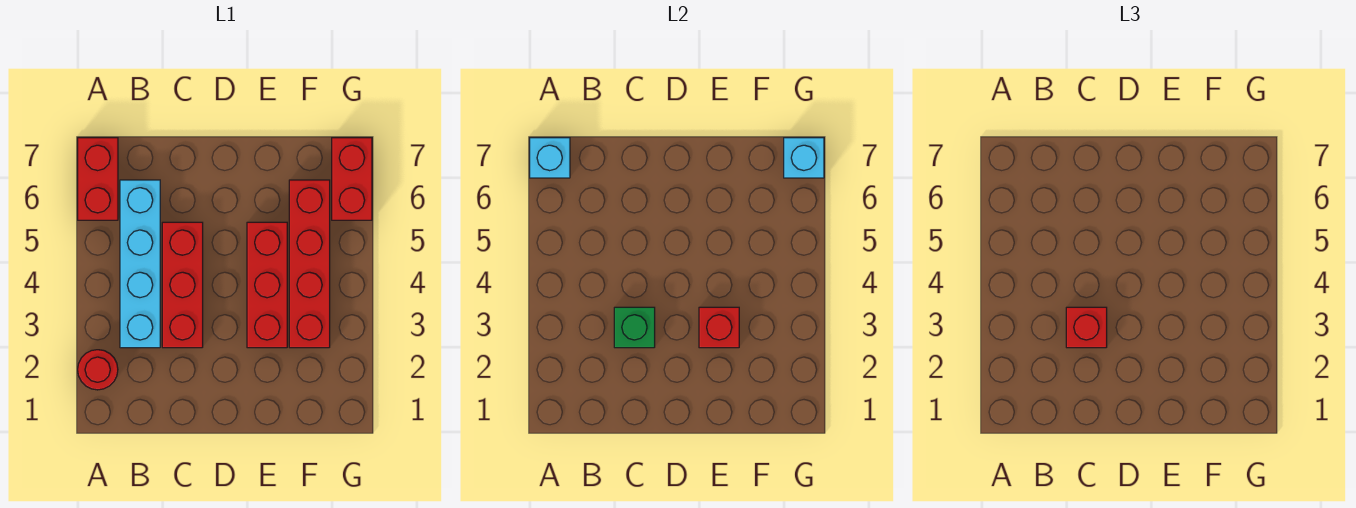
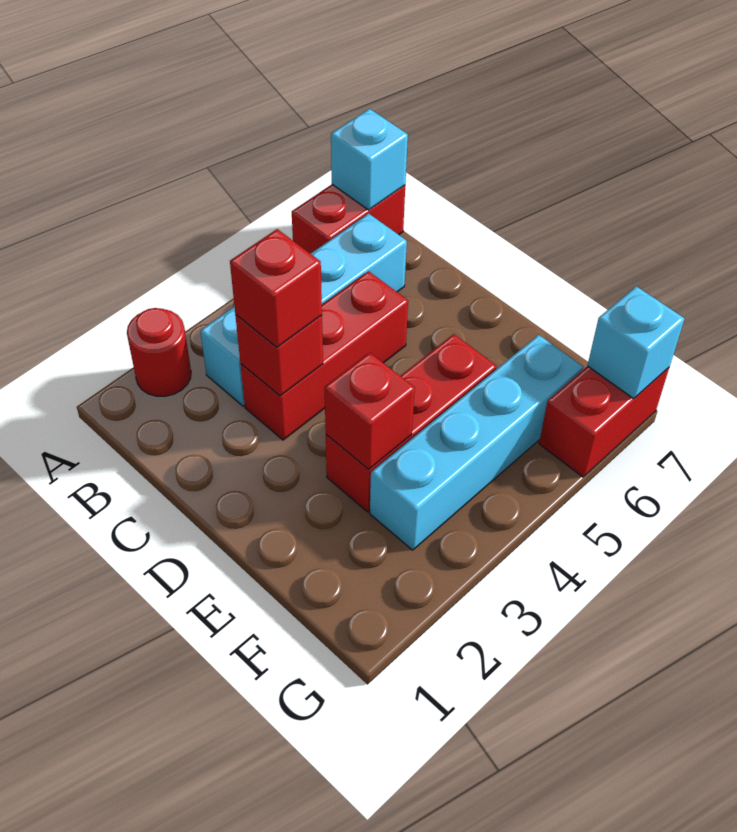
green 1x1 brick [614,307,655,348] -> red 1x1 brick [235,315,323,396]
red 1x4 brick [289,180,330,348] -> cyan 1x4 brick [370,335,583,550]

